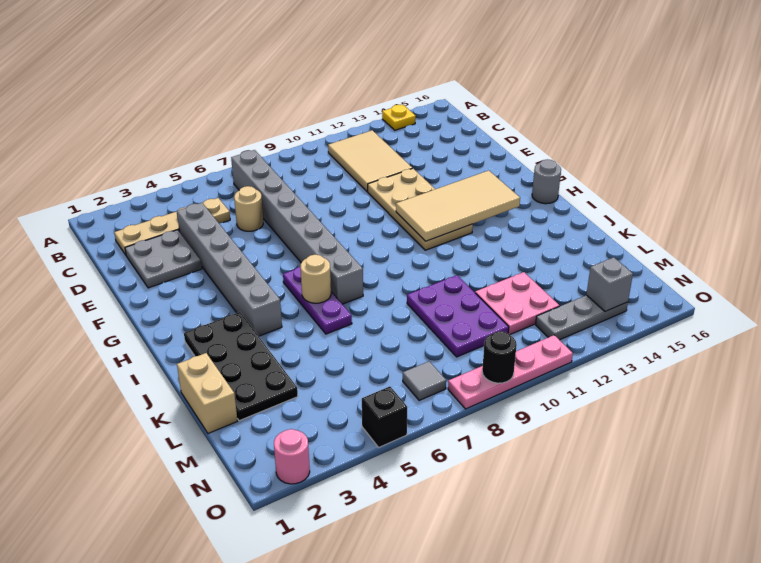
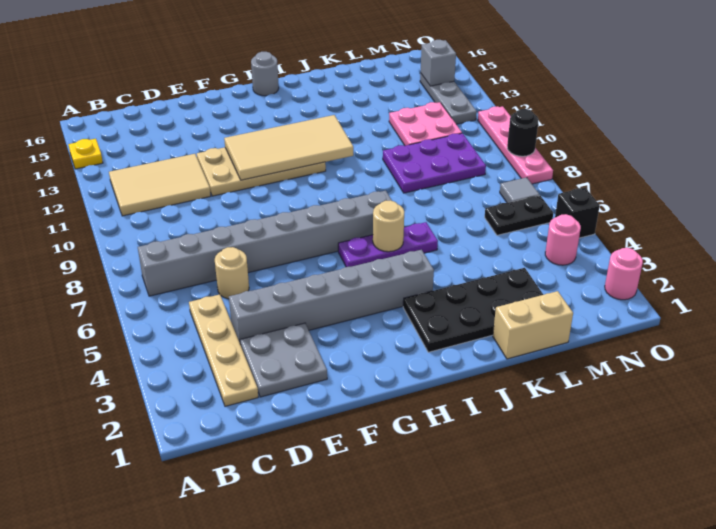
tan 2x4 tile [396,170,520,241] -> tan 2x4 tile turned to [224,115,353,180]
none -> black 1x2 plate [485,195,553,235]
none -> pink 1x1 round brick [545,214,581,265]

